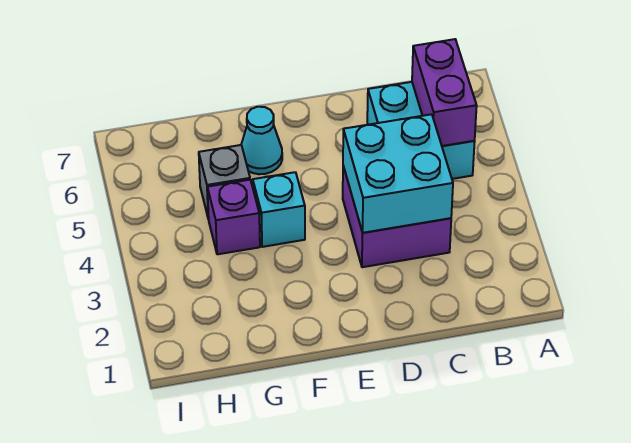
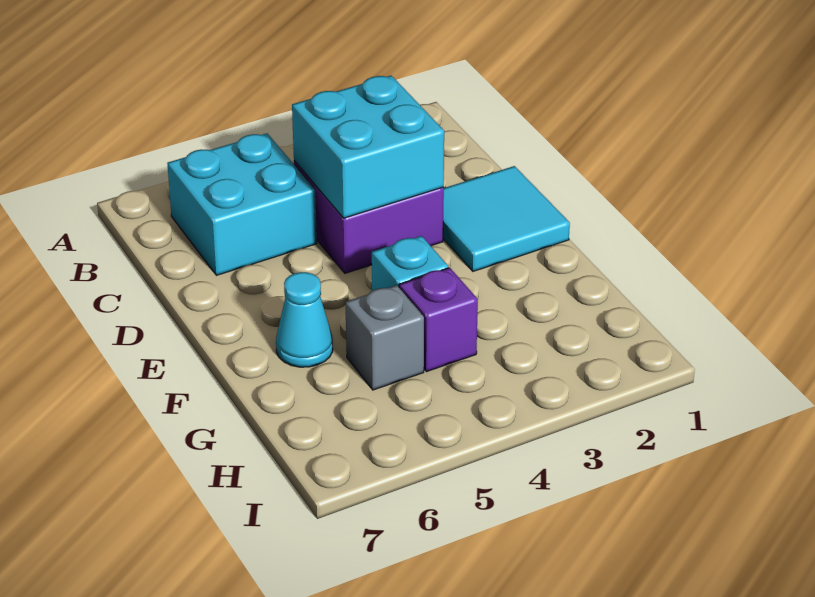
purple 1x2 brick [412,39,477,146] -> none
none -> cyan 2x2 tile [443,166,570,271]

